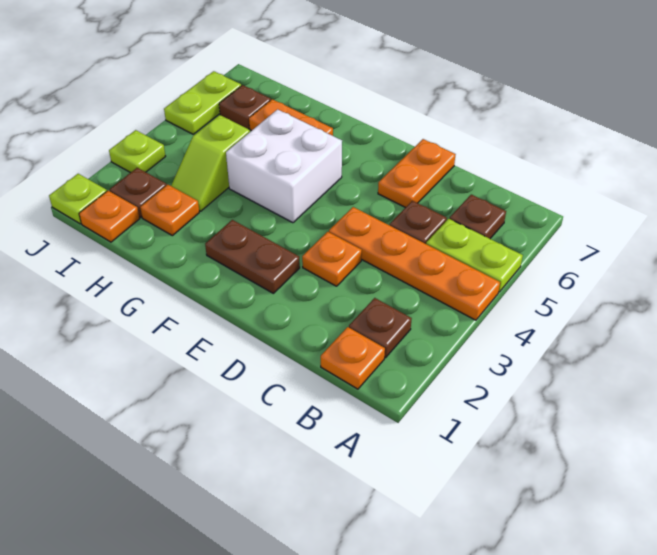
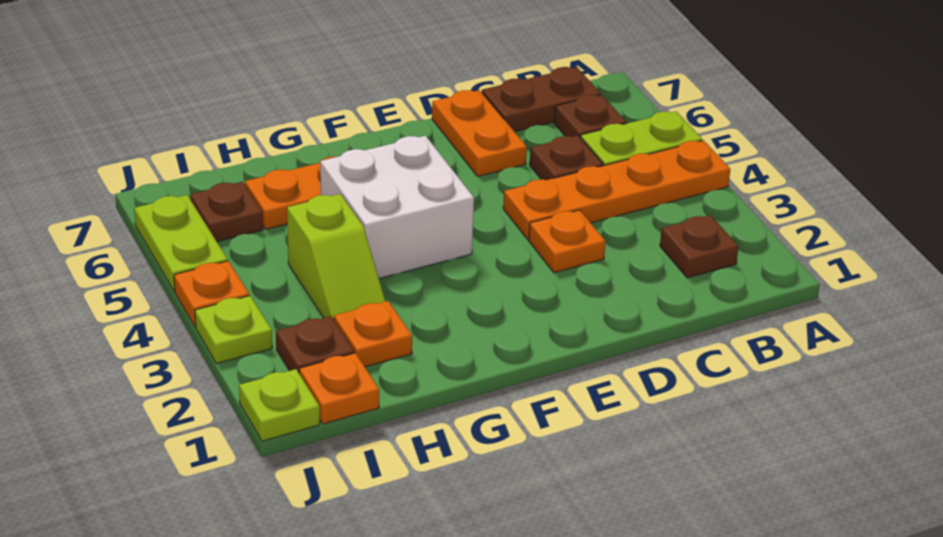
orange 1x1 plate [321,327,385,389] -> orange 1x1 plate moved to [174,261,249,327]
brown 1x2 plate [205,220,300,293] -> brown 1x2 plate moved to [482,67,601,132]

